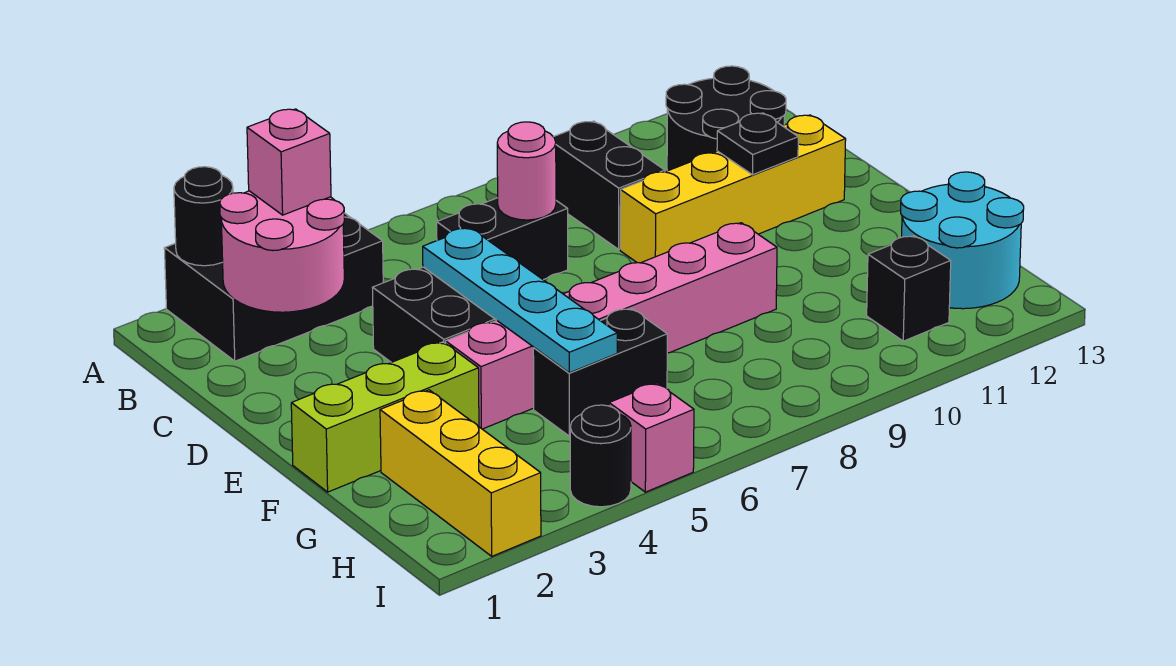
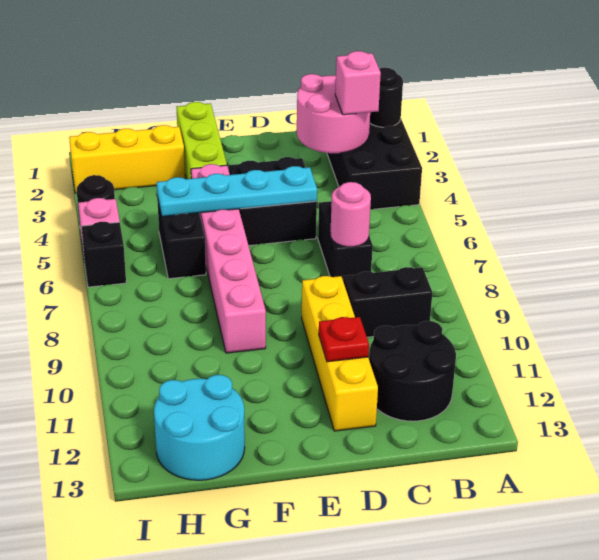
black 1x1 plate [717,113,798,175] -> red 1x1 plate [319,317,369,362]
black 1x1 brick [867,236,951,341] -> black 1x1 brick moved to [81,222,126,287]

